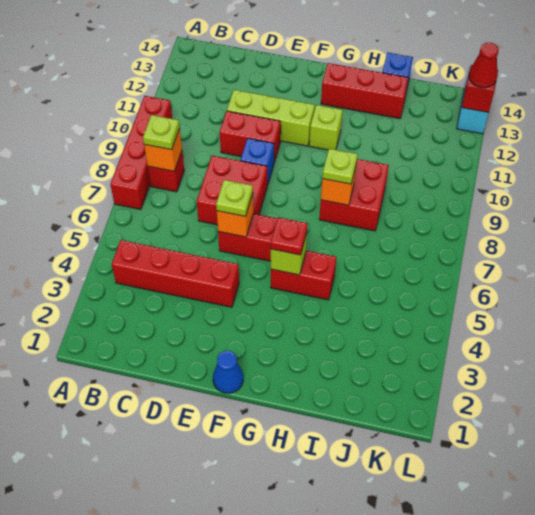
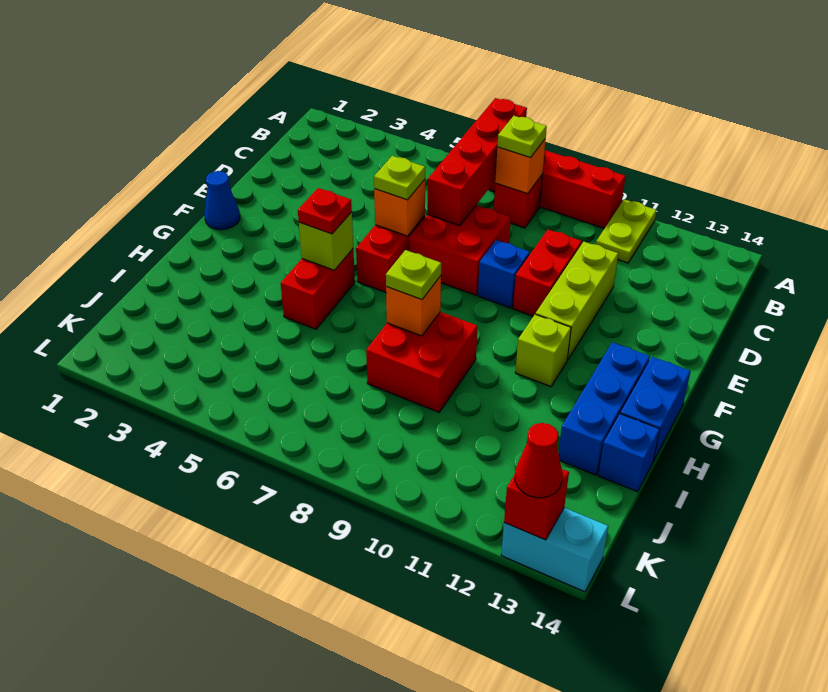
none -> lime 1x2 plate [596,199,657,263]
red 1x4 brick [112,240,239,307] -> red 1x4 brick moved to [427,98,527,226]
red 1x3 brick [321,63,408,119] -> blue 1x3 brick [559,342,650,475]
none -> blue 1x2 brick [620,357,690,461]

